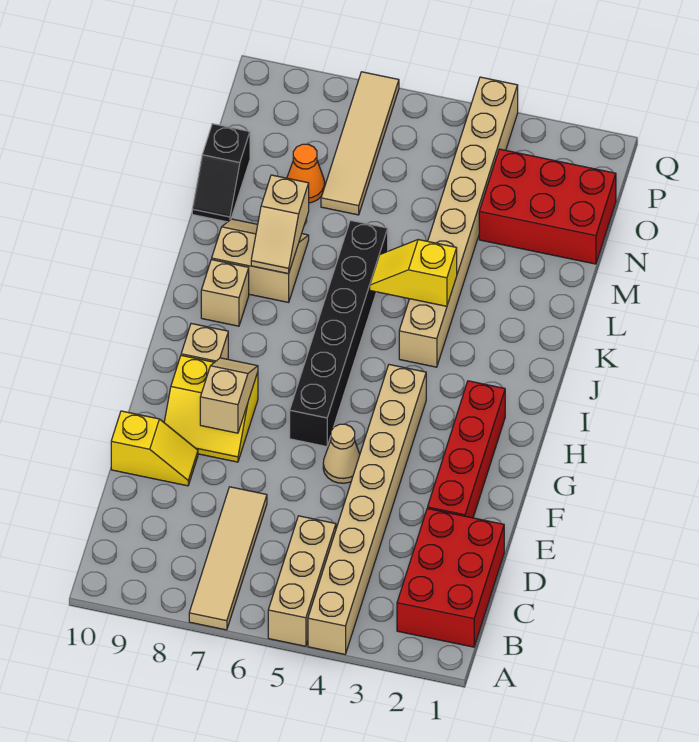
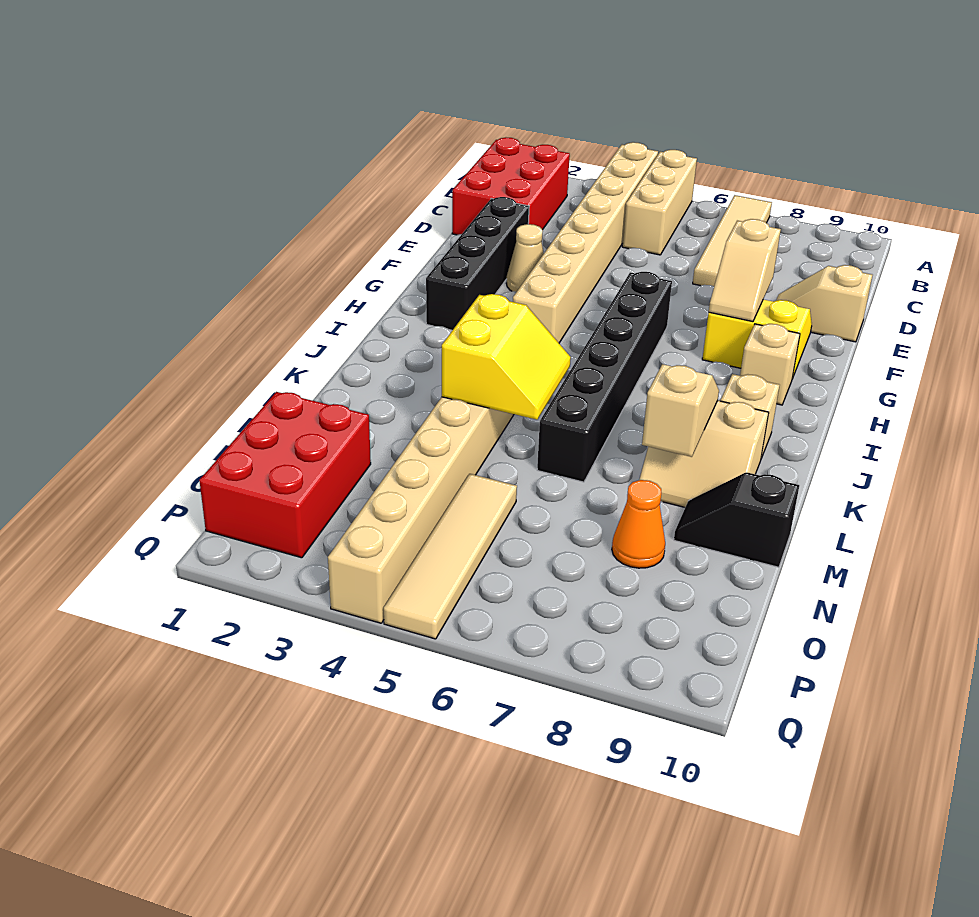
red 1x4 brick [428,381,505,518] -> black 1x4 brick [426,197,529,330]
yellow 1x2 slope [111,411,198,486] -> tan 1x2 slope [776,265,872,342]
tan 1x1 cone [323,424,360,483] -> tan 1x1 cone moved to [506,224,544,292]
yellow 1x2 slope [370,240,457,306] -> yellow 2x2 slope [442,294,571,420]
black 1x2 slope [192,124,250,222] -> black 1x2 slope turned to [674,472,799,567]
red 2x3 brick [479,149,616,264] -> red 2x3 brick turned to [199,392,371,558]
tan 1x4 tile [321,72,399,215] -> tan 1x4 tile moved to [384,474,517,639]

